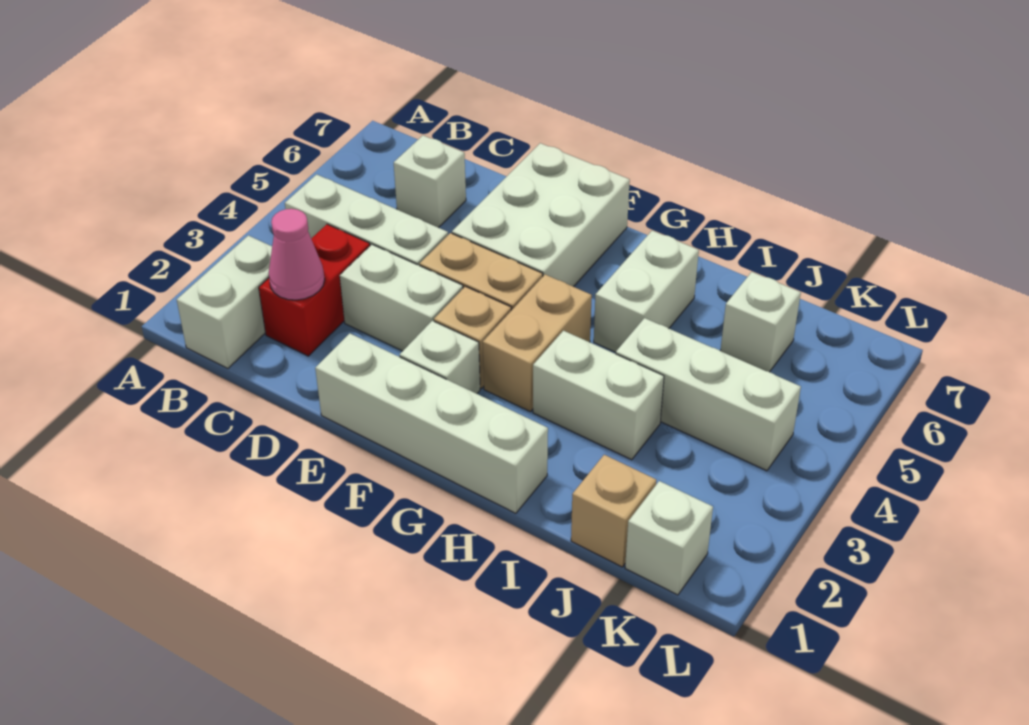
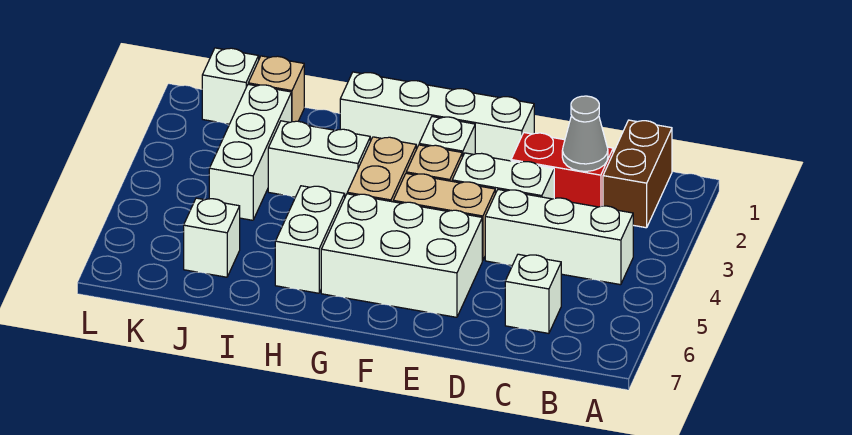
white 1x2 brick [177,235,272,368] -> brown 1x2 brick [603,120,672,228]
red 1x2 brick [259,224,370,356] -> red 1x2 brick turned to [511,133,613,207]
pink 1x1 cone [269,209,325,300] -> grey 1x1 cone [562,96,608,171]
white 2x3 brick [452,143,630,287] -> white 2x3 brick turned to [321,194,482,317]
white 1x3 brick [616,318,801,471] -> white 1x3 brick turned to [209,84,292,220]

